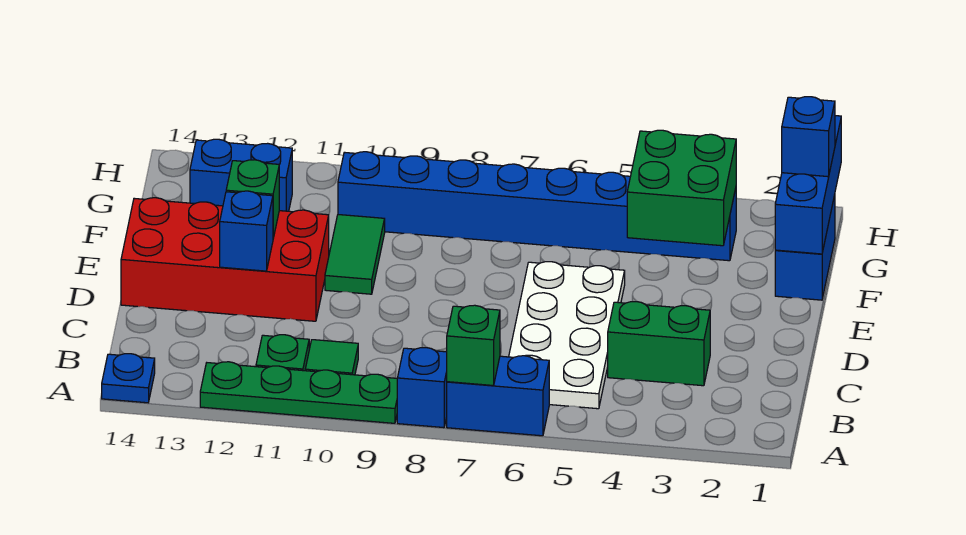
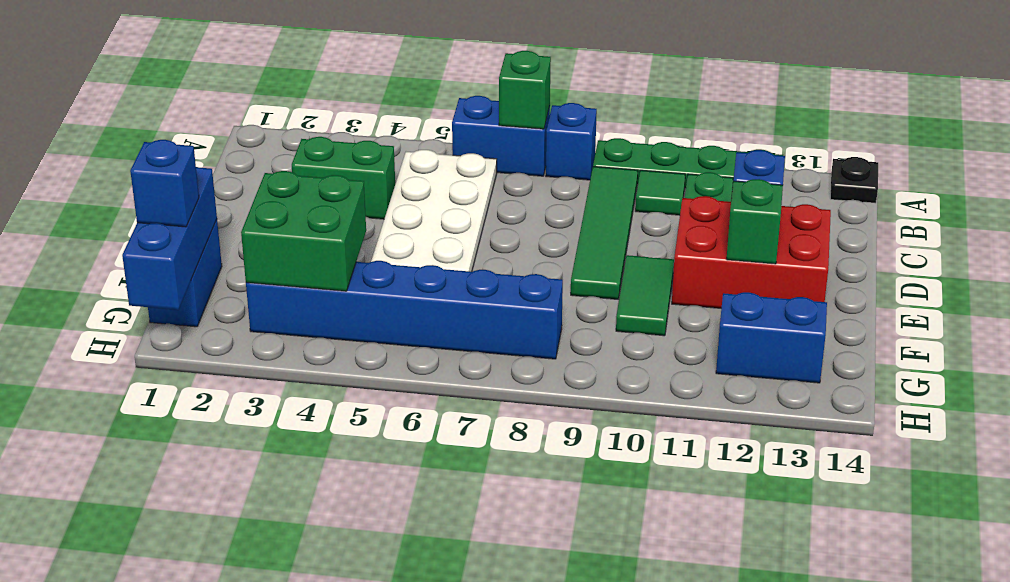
blue 1x1 plate [102,354,155,403] -> black 1x1 plate [830,157,878,203]
none -> green 1x4 tile [571,167,638,299]
red 2x4 brick [121,198,329,321] -> red 2x3 brick [672,196,831,308]
blue 1x8 brick [338,152,736,261] -> blue 1x6 brick [246,261,563,359]

